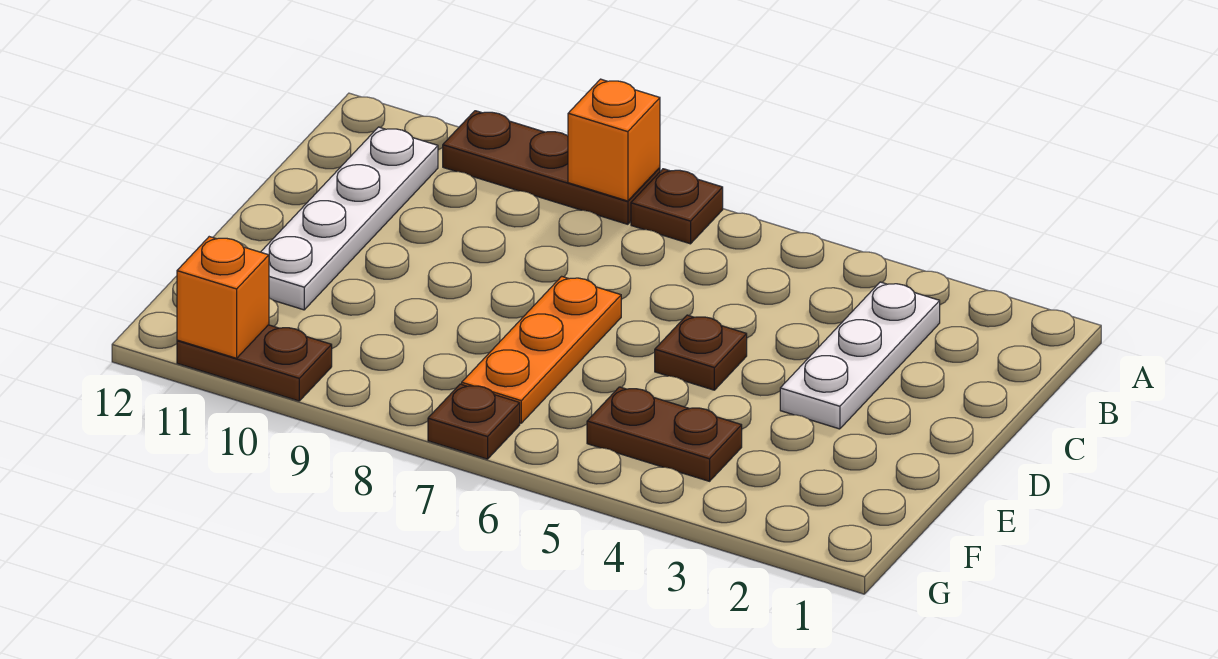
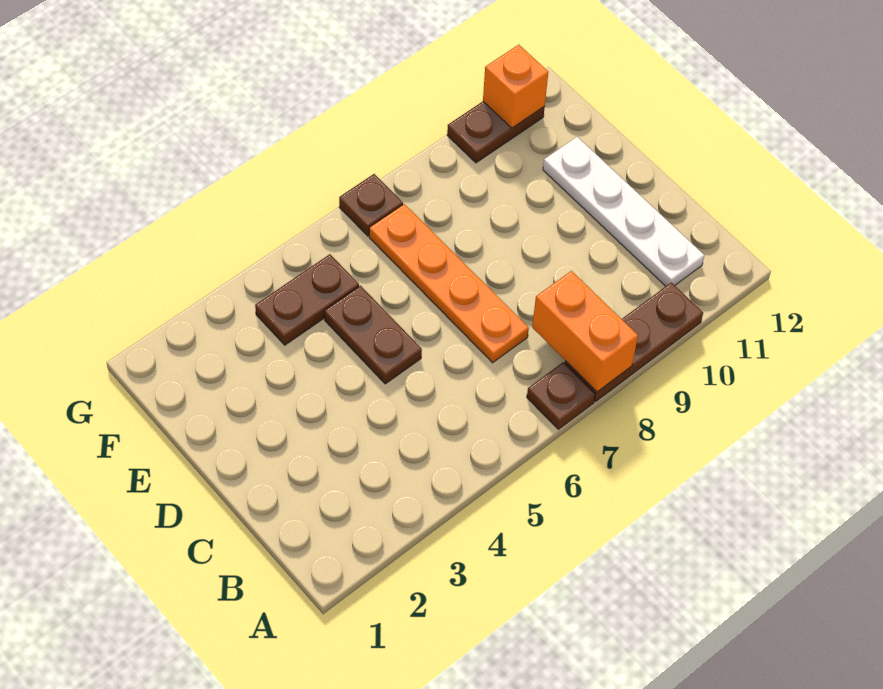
orange 1x1 brick [568,79,660,201] -> orange 1x2 brick [532,271,638,392]
white 1x3 plate [780,282,940,429] -> none
brown 1x1 plate [655,315,747,390] -> brown 1x2 plate [324,286,422,384]
orange 1x3 plate [462,276,621,423] -> orange 1x4 plate [369,204,529,363]

